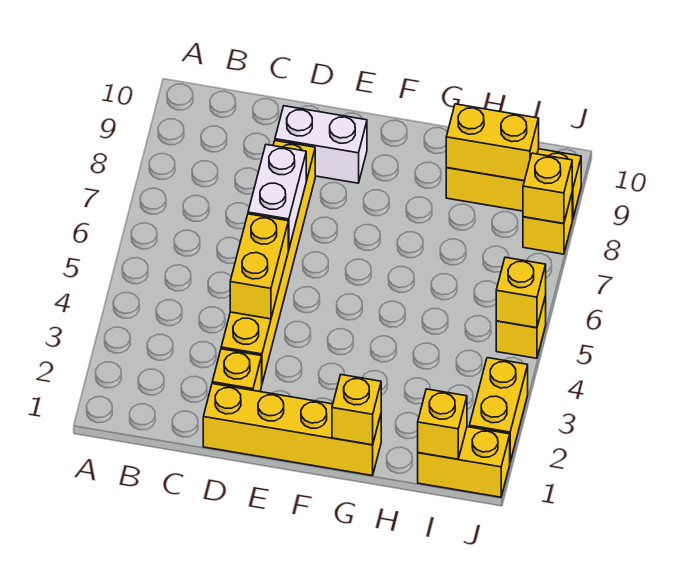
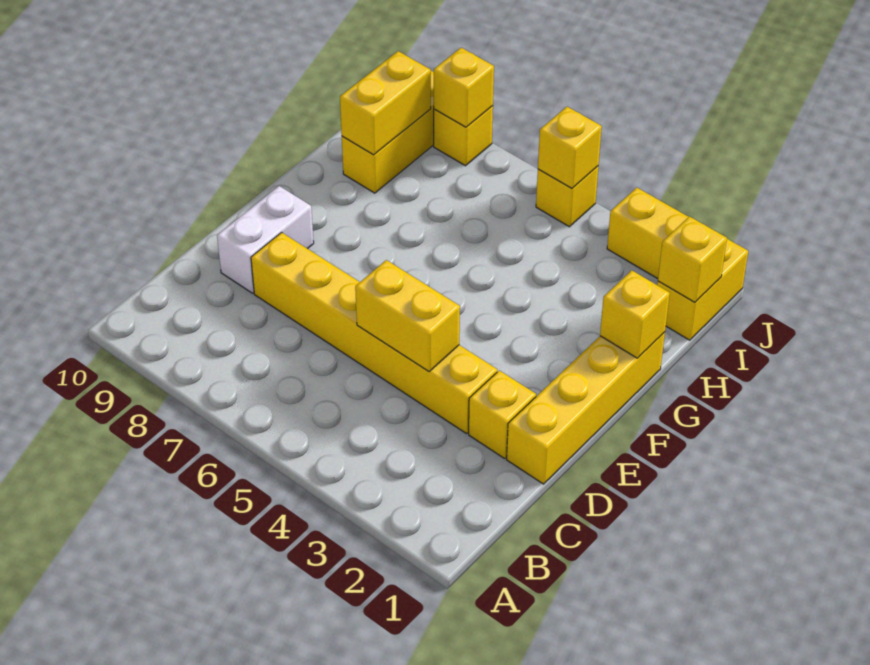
white 1x2 brick [248,145,306,249] -> none

